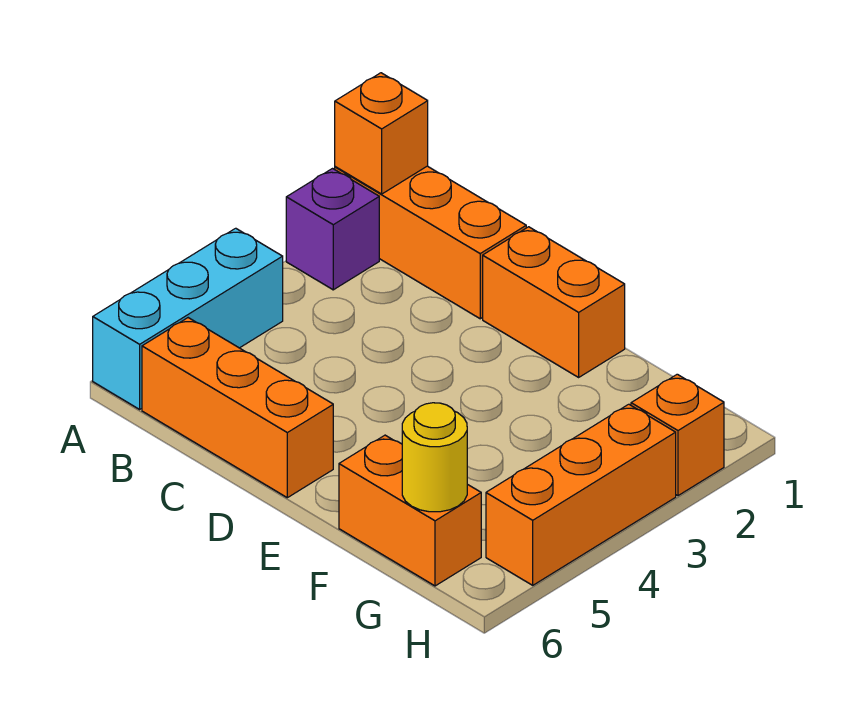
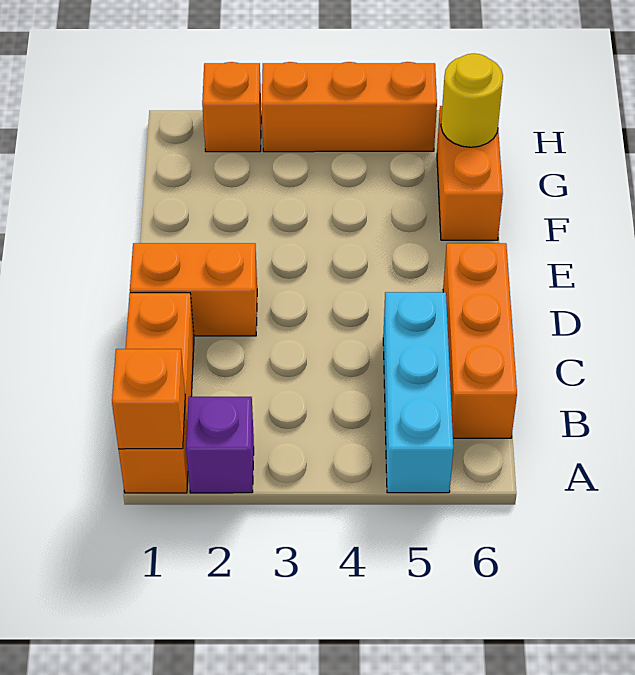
cyan 1x3 brick [93,228,283,409] -> cyan 1x3 brick turned to [383,292,453,493]
orange 1x2 brick [483,227,625,377] -> orange 1x2 brick turned to [130,243,257,336]

